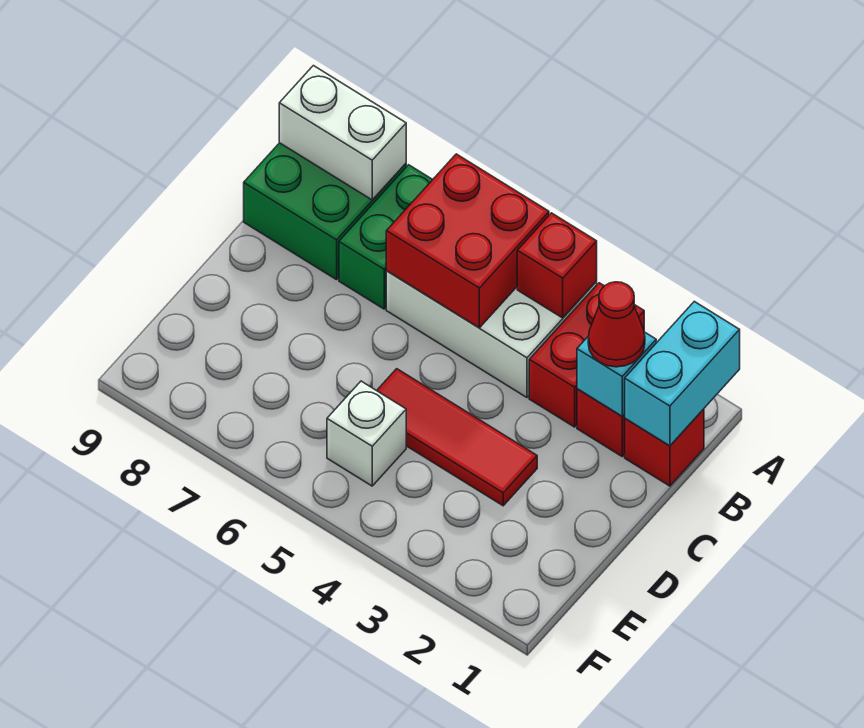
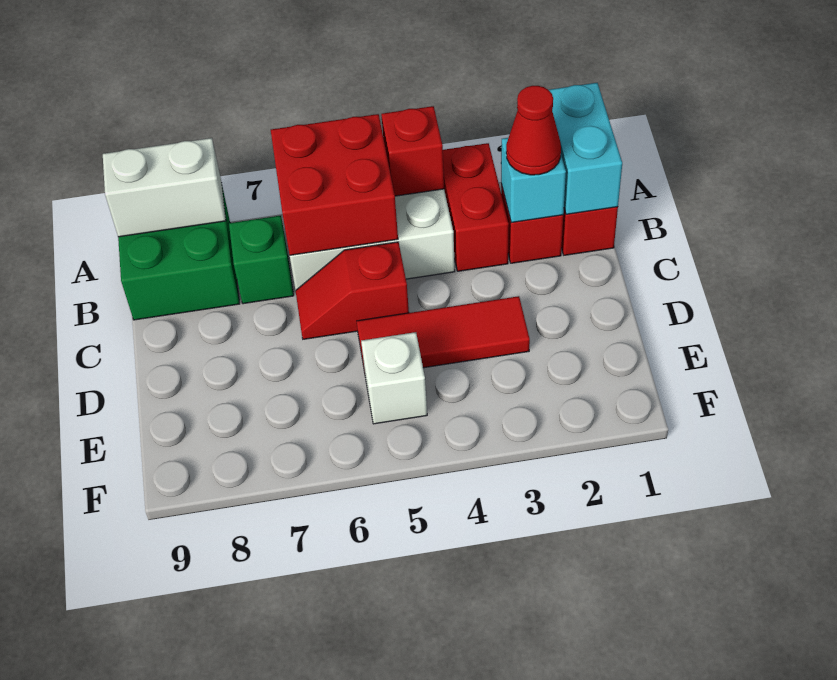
green 1x2 brick [339,165,433,309] -> green 1x1 brick [229,216,294,304]
none -> red 1x2 slope [296,242,409,339]

